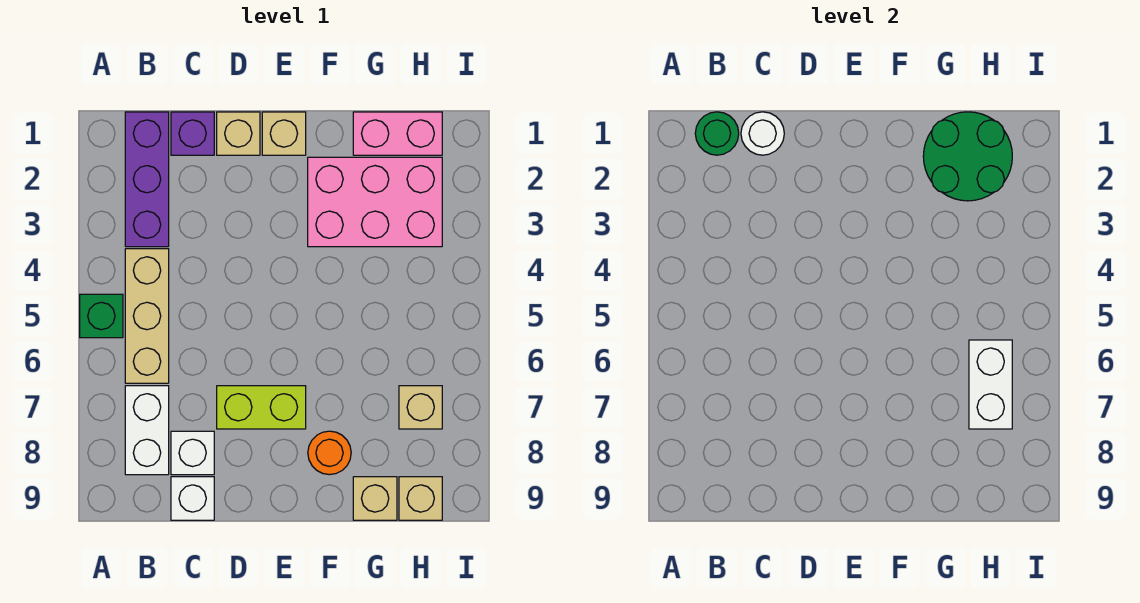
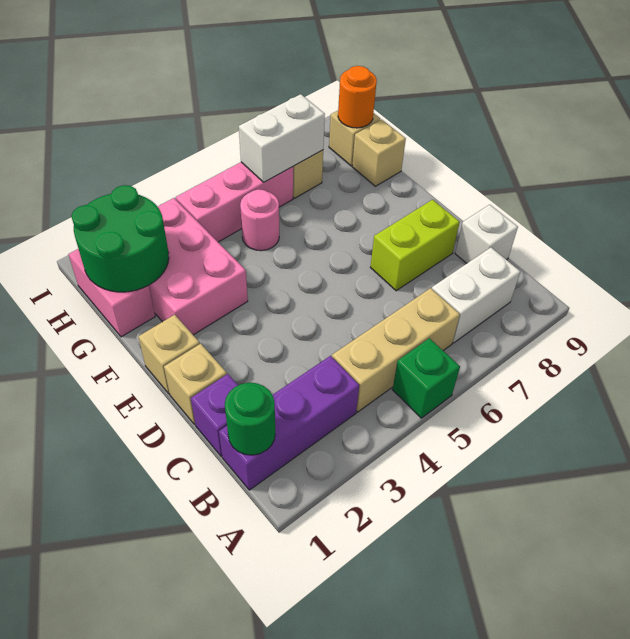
white 1x1 round brick [741,112,784,155] -> none
white 1x1 brick [171,431,214,475] -> none
lime 1x2 brick [217,386,306,429] -> lime 1x2 brick turned to [370,200,460,291]
orange 1x1 round brick [308,431,351,475] -> orange 1x1 round brick moved to [338,66,377,128]
none -> pink 1x1 round brick [240,189,279,251]
none -> pink 1x3 brick [176,162,293,242]

